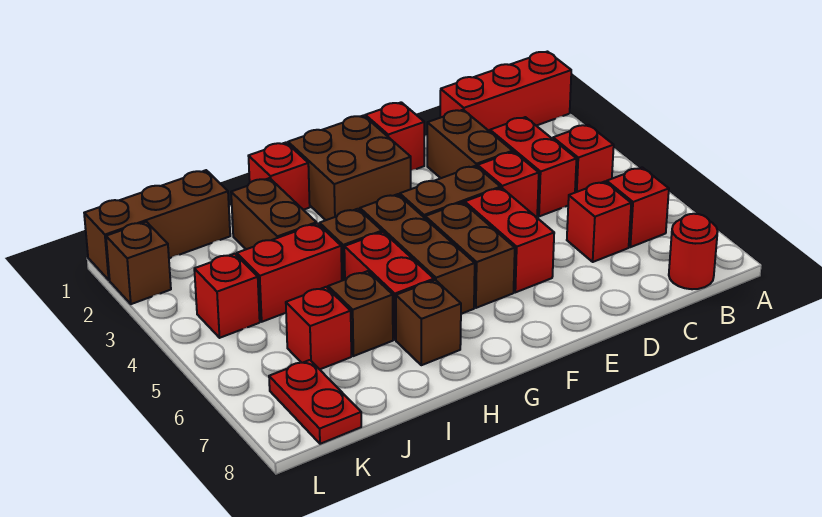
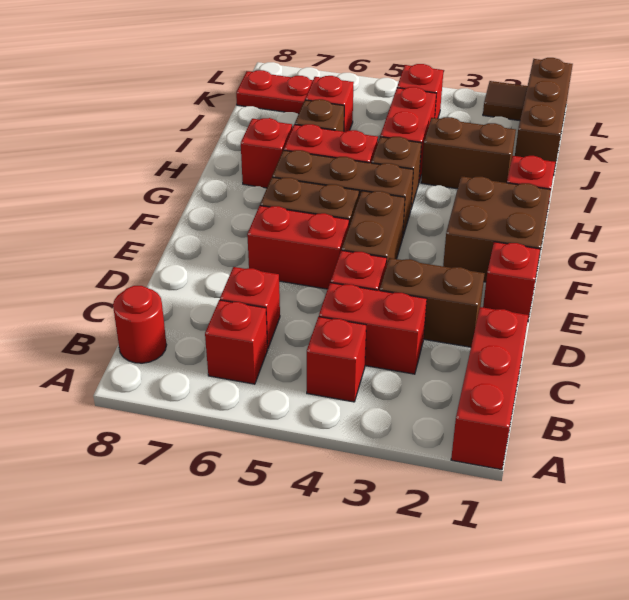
brown 1x1 brick [396,280,461,365] -> red 1x1 brick [241,118,292,188]
brown 1x1 brick [106,222,171,304] -> brown 1x1 tile [483,81,527,121]

